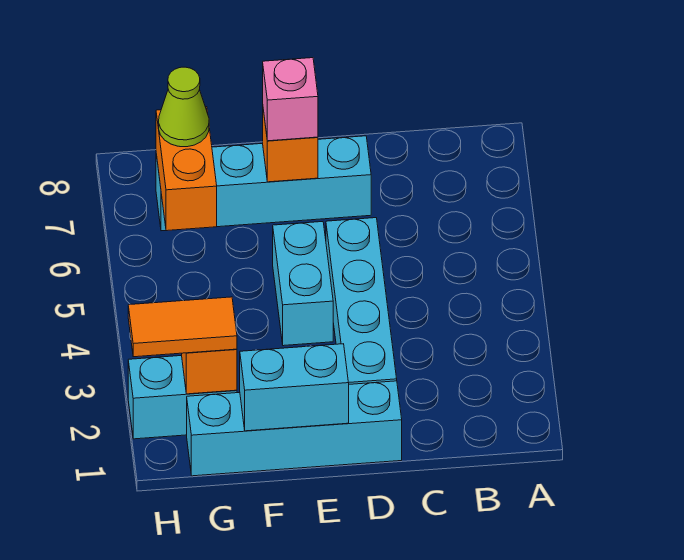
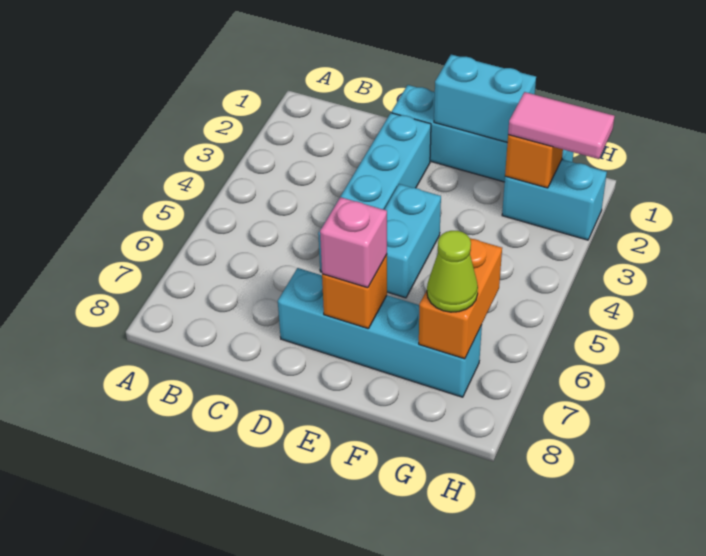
orange 1x2 tile [128,297,237,357] -> pink 1x2 tile [508,92,615,159]

